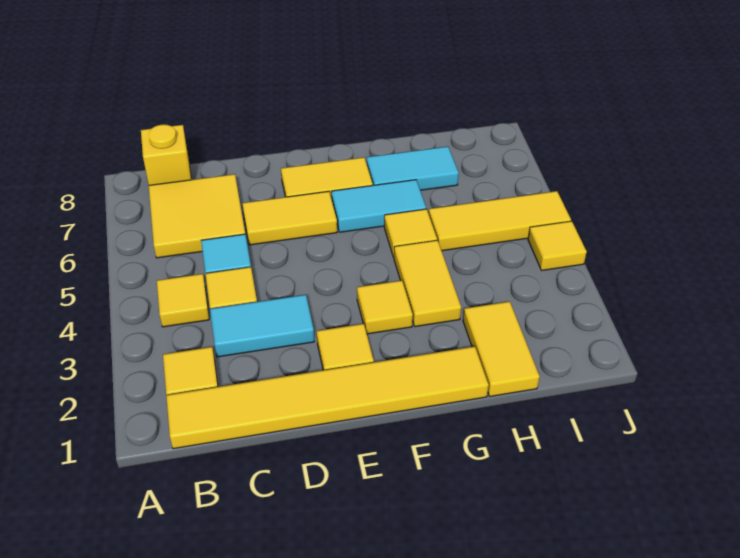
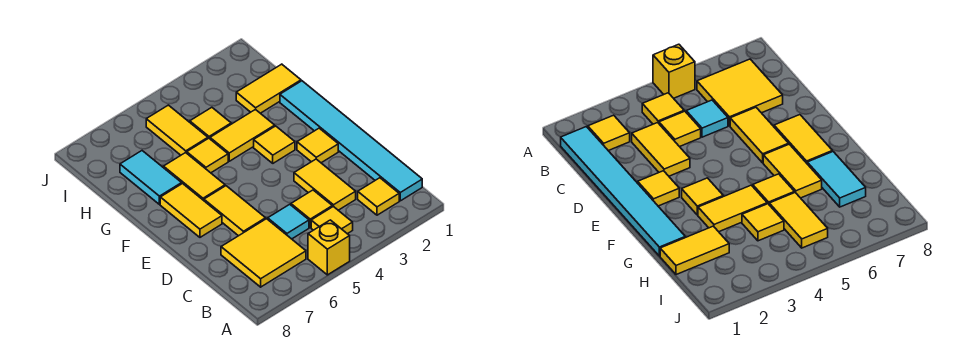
yellow 1x6 tile [166,346,489,449] -> cyan 1x6 tile [280,81,422,201]
yellow 1x1 brick [141,124,191,185] -> yellow 1x1 brick moved to [308,220,350,275]
cyan 1x2 tile [210,295,314,357] -> yellow 1x2 tile [294,159,356,210]
cyan 1x2 tile [331,180,426,232] -> yellow 1x2 tile [163,153,225,200]
yellow 1x3 tile [429,191,571,251] -> yellow 1x2 tile [146,105,208,155]
yellow 1x1 tile [528,221,587,271] -> yellow 1x1 tile moved to [190,107,231,139]

